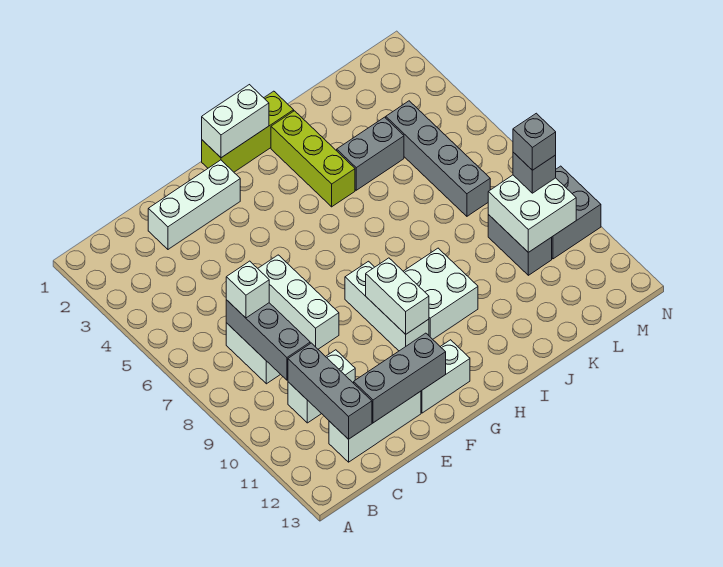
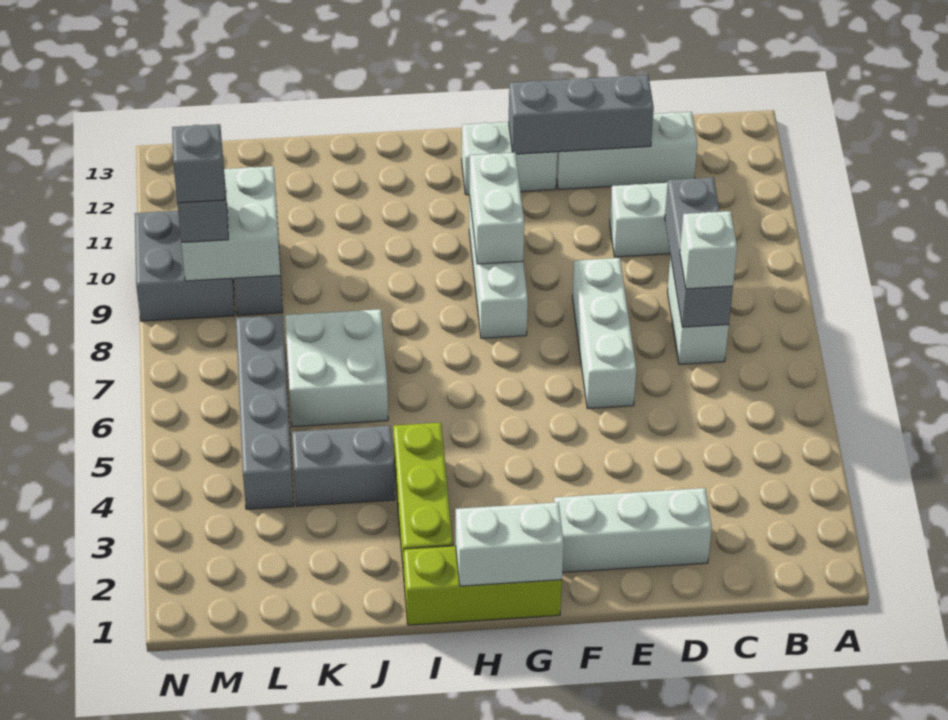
grey 1x3 brick [288,343,372,439] -> none
white 2x2 brick [403,248,478,339] -> white 2x2 brick moved to [285,309,388,427]

